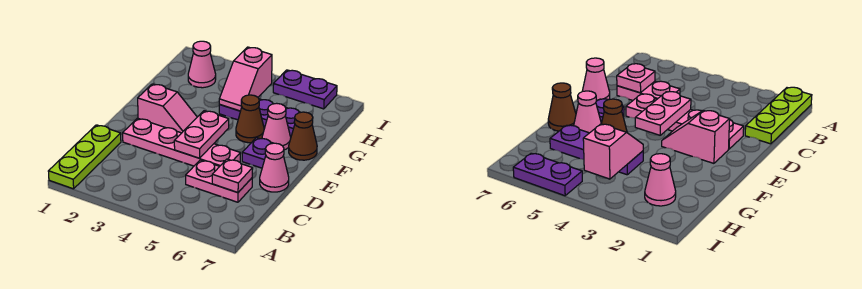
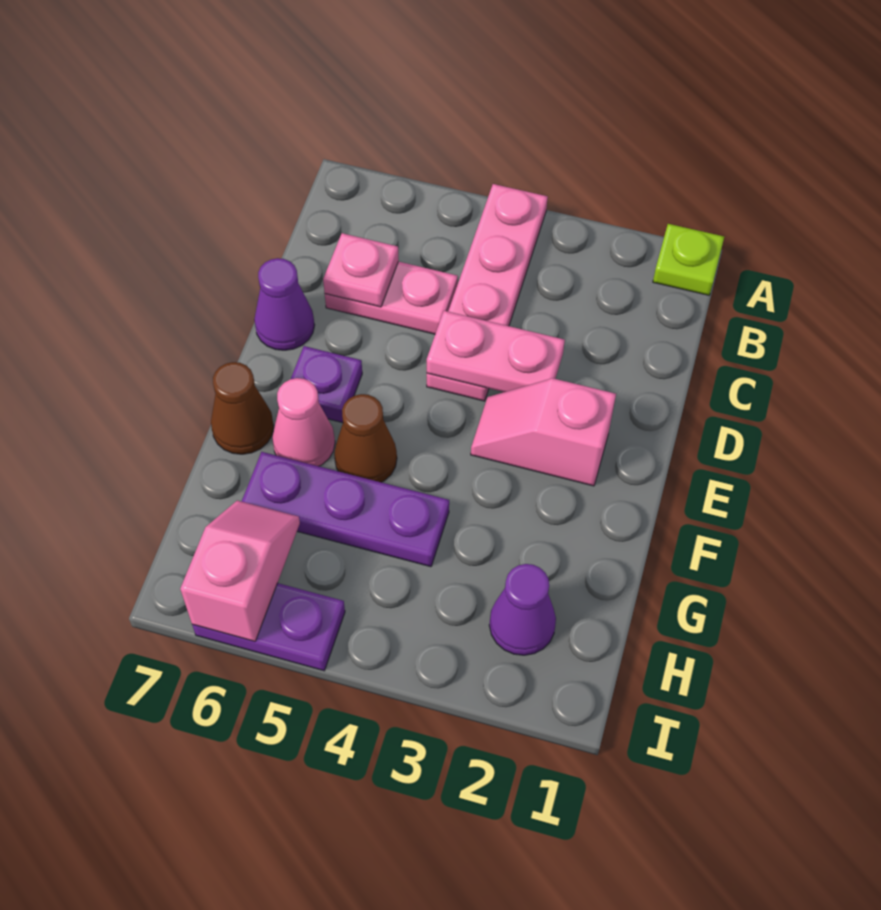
lime 1x3 plate [48,125,121,189] -> lime 1x1 plate [653,224,724,295]
pink 1x4 plate [123,118,240,166] -> pink 1x4 plate turned to [427,184,548,401]
pink 1x2 plate [174,111,229,158] -> pink 1x2 plate turned to [427,311,565,392]
pink 1x1 cone [260,143,289,192] -> purple 1x1 cone [254,258,315,350]
pink 1x2 slope [219,47,272,111] -> pink 1x2 slope moved to [180,500,300,641]
pink 1x1 cone [188,41,216,88] -> purple 1x1 cone [489,564,556,655]

